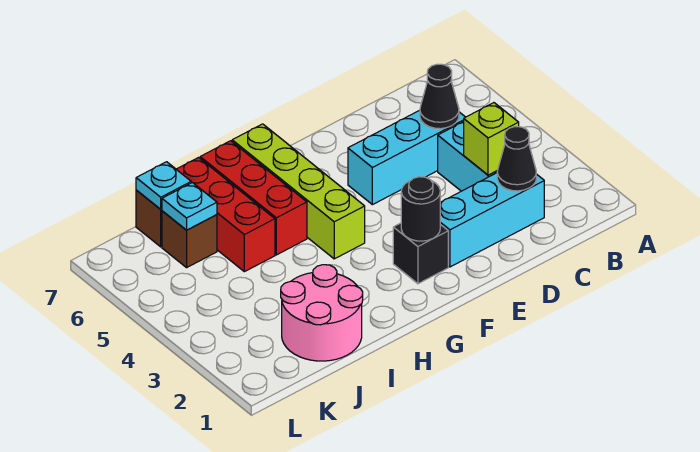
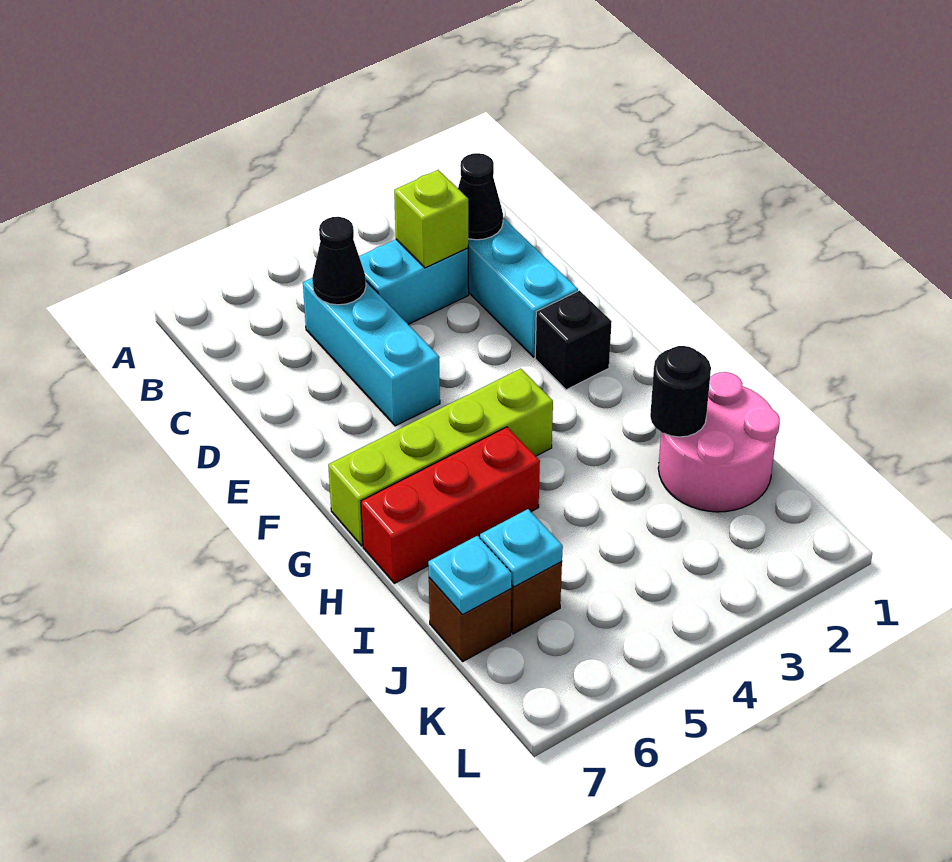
black 1x1 round brick [401,177,440,241] -> black 1x1 round brick moved to [650,346,711,437]
red 1x3 brick [176,158,275,272] -> none

